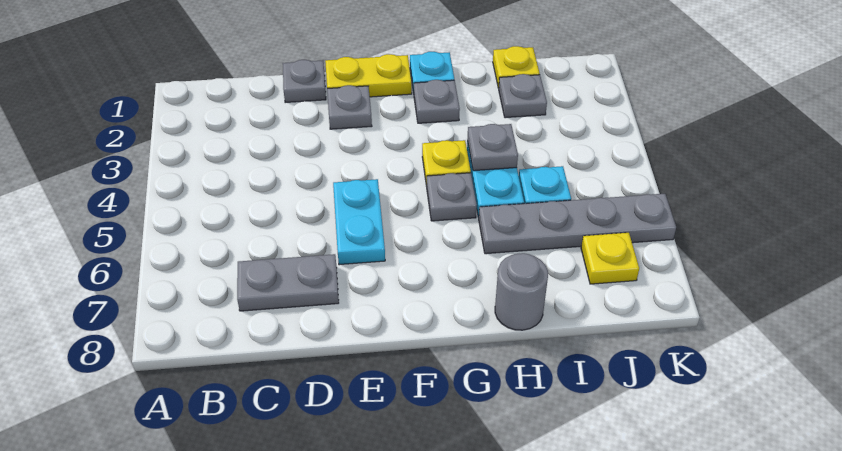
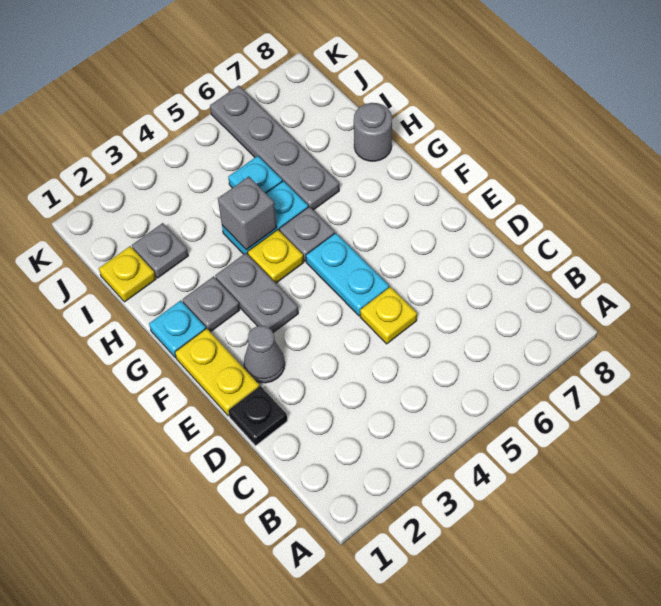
grey 1x2 plate [237,254,339,311] -> grey 1x2 plate moved to [215,253,298,333]
grey 1x1 plate [283,60,326,103] -> black 1x1 plate [228,386,287,446]
grey 1x1 plate [327,85,372,129] -> grey 1x1 cone [244,326,285,383]
cyan 1x2 plate [333,179,385,265] -> cyan 1x2 plate turned to [306,233,389,316]
grey 1x1 plate [467,124,518,171] -> grey 1x1 brick [218,177,277,250]
yellow 1x1 plate [581,233,639,284] -> yellow 1x1 plate moved to [360,287,417,344]

